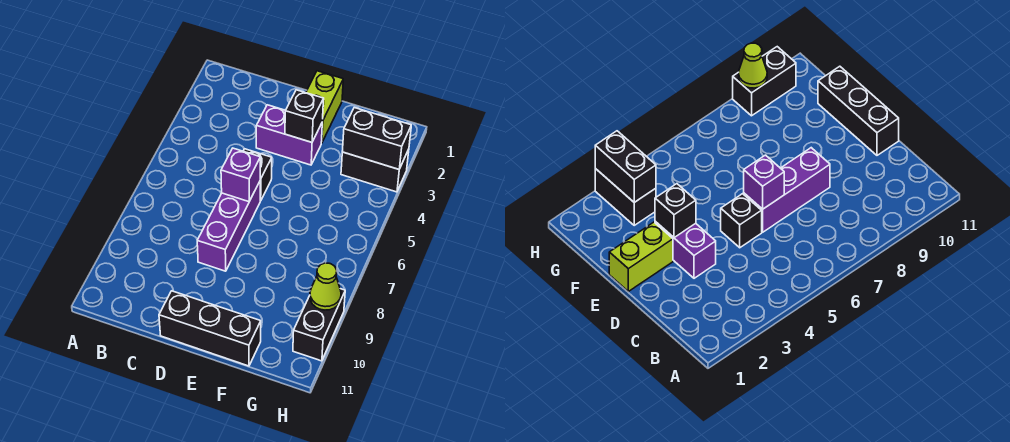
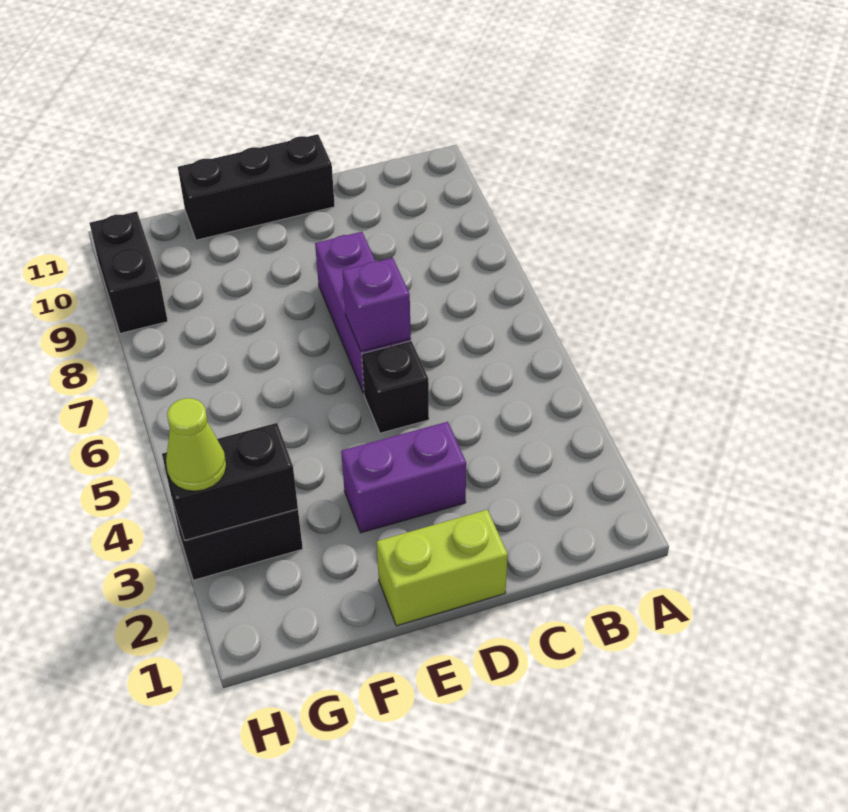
lime 1x2 brick [306,71,343,143] -> lime 1x2 brick turned to [377,510,508,626]
black 1x1 brick [285,90,324,142] -> none
lime 1x1 cone [310,263,341,310] -> lime 1x1 cone moved to [166,398,226,491]

